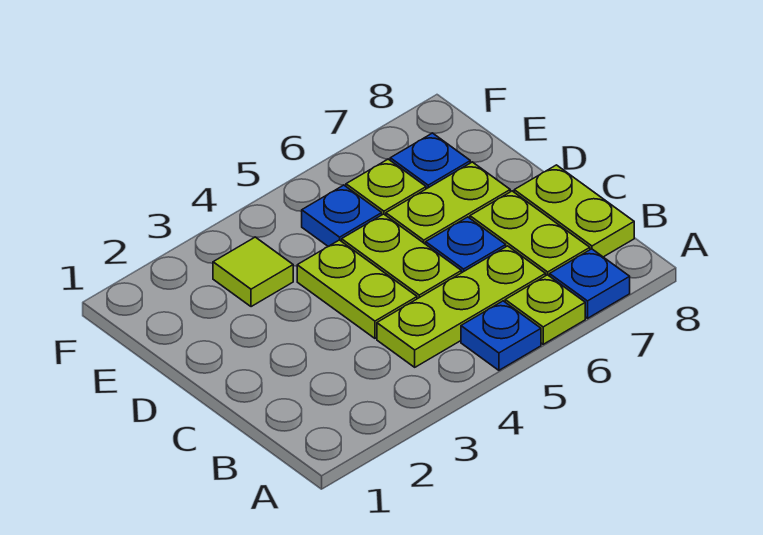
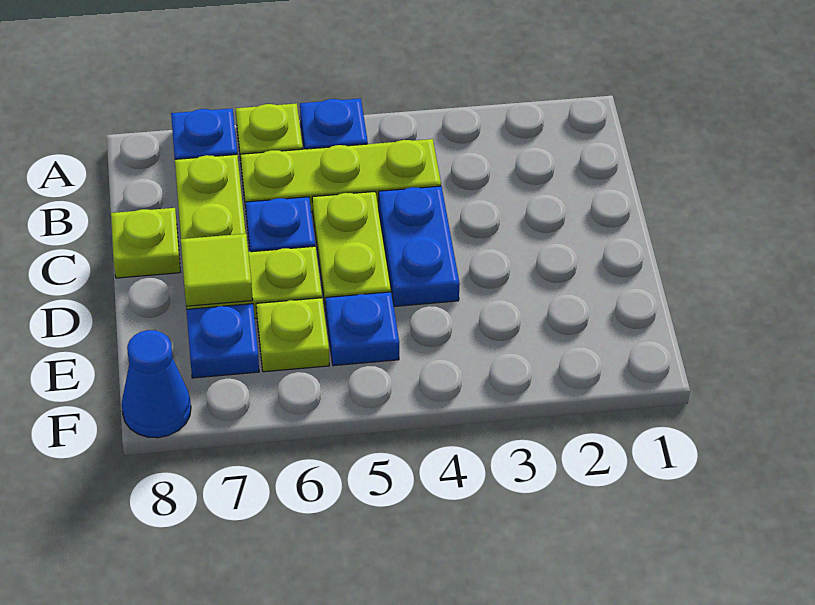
lime 1x2 plate [514,165,634,257] -> lime 1x1 plate [111,208,180,278]
lime 1x2 plate [297,240,417,338] -> blue 1x2 plate [379,186,460,306]
lime 1x1 tile [213,237,293,307] -> lime 1x1 tile moved to [181,234,253,306]
none -> blue 1x1 cone [122,330,191,438]

